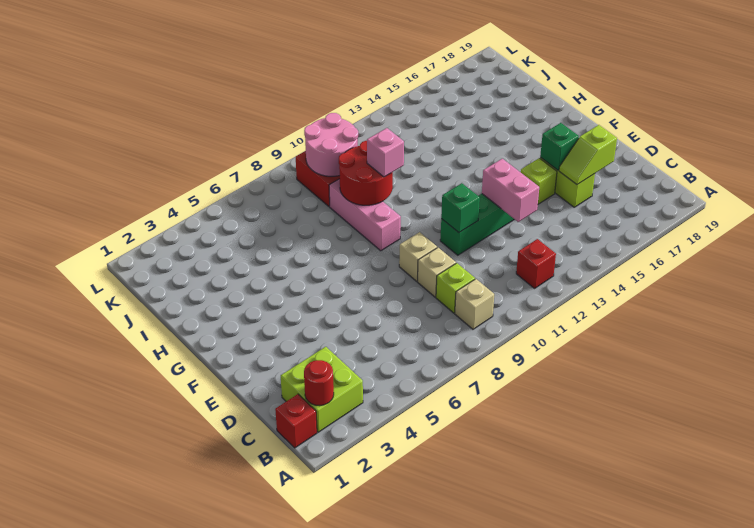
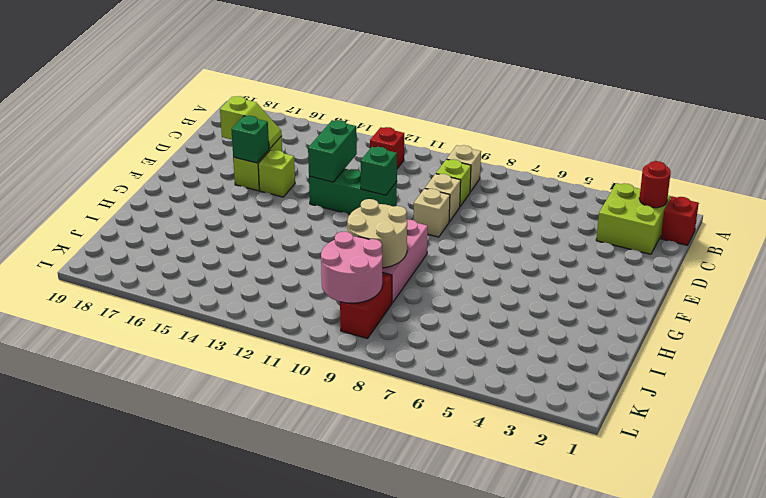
pink 1x2 brick [482,159,539,222] -> green 1x2 brick [308,120,357,182]
red 2x2 round brick [339,141,393,205] -> tan 2x2 round brick [347,199,407,268]
pink 1x1 brick [367,128,404,177] -> none

